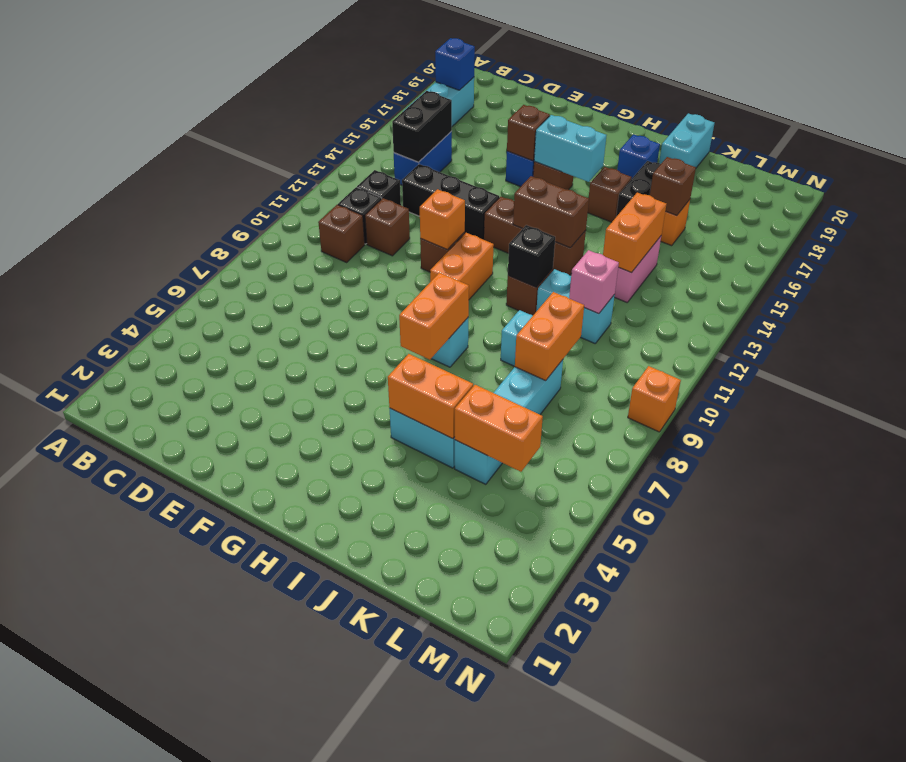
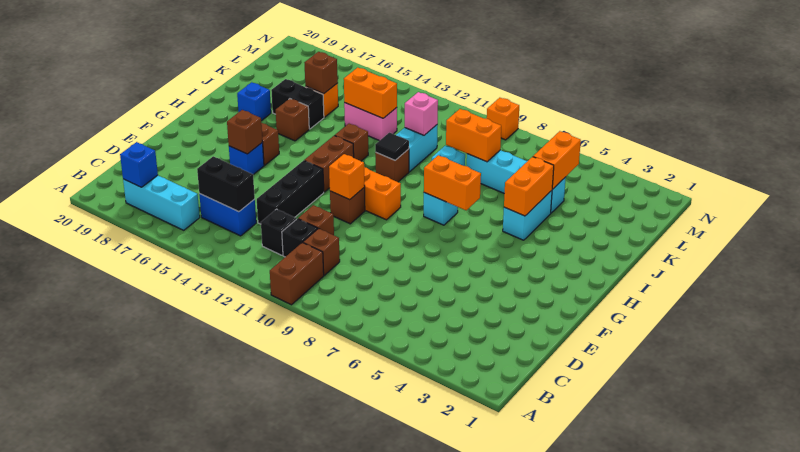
cyan 1x2 brick [534,115,607,182] -> none
brown 1x2 brick [513,176,589,248] -> brown 1x2 brick moved to [270,243,324,305]
black 1x1 brick [508,225,555,287] -> black 1x1 tile [375,133,409,160]
cyan 1x2 brick [659,113,714,168] -> none

